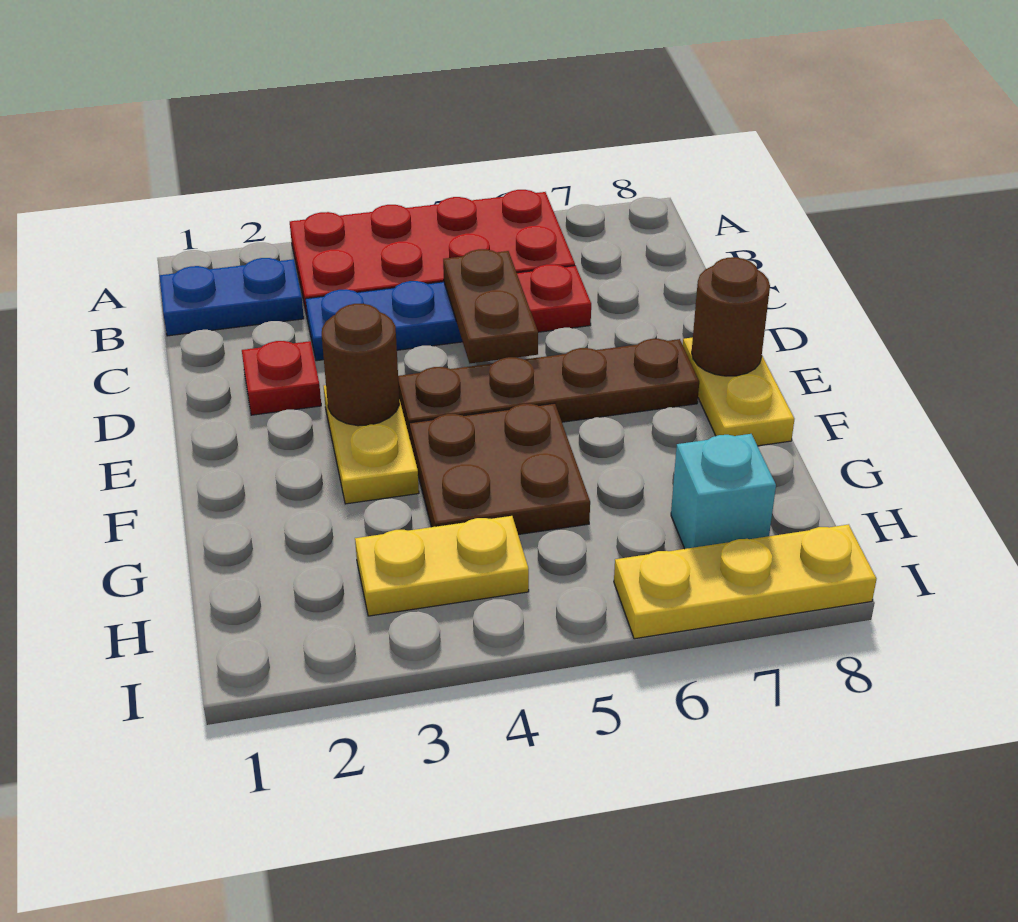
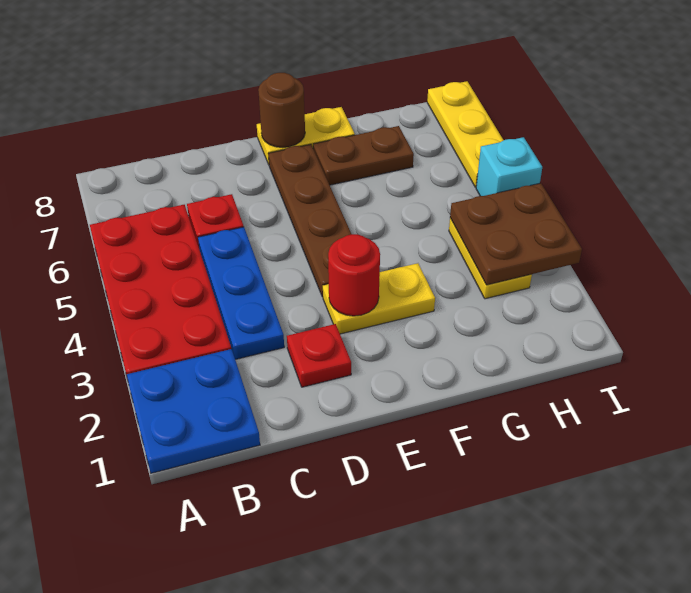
blue 1x2 plate [160,258,304,336] -> blue 2x2 plate [127,349,260,473]
brown 1x2 plate [443,249,538,363] -> brown 1x2 plate moved to [313,126,414,185]
brown 1x1 round brick [322,304,399,426] -> red 1x1 round brick [328,234,380,316]
brown 2x2 plate [409,403,590,535] -> brown 2x2 plate moved to [450,183,582,285]
cyan 1x1 brick [671,434,776,549] -> cyan 1x1 brick moved to [476,137,542,196]

